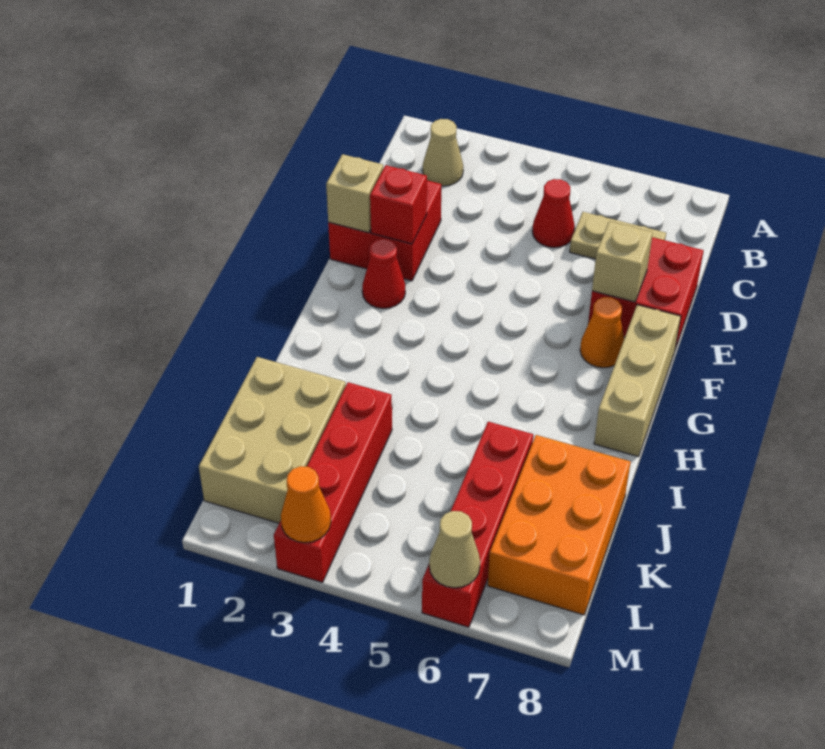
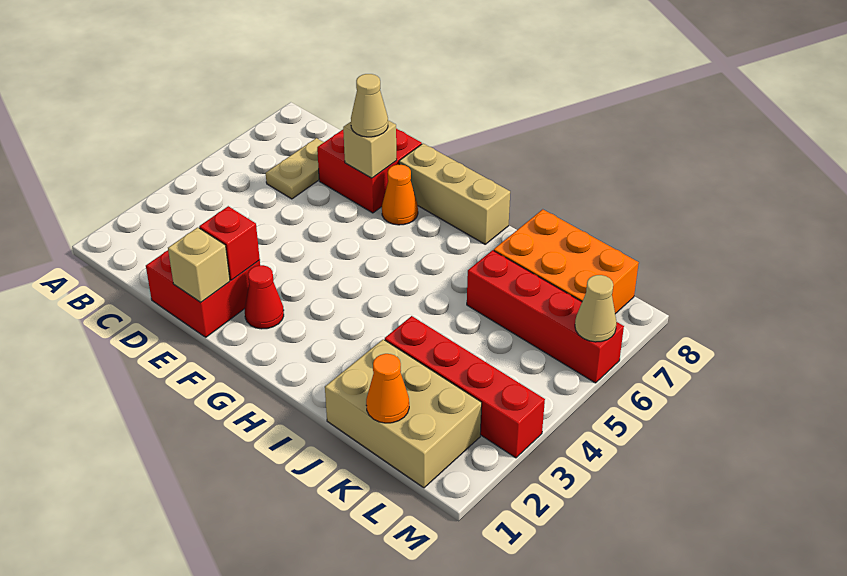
tan 1x1 cone [422,119,463,186] -> tan 1x1 cone moved to [351,74,388,137]
red 1x1 cone [532,179,575,248] -> none
orange 1x1 cone [281,466,331,543] -> orange 1x1 cone moved to [366,354,409,423]

